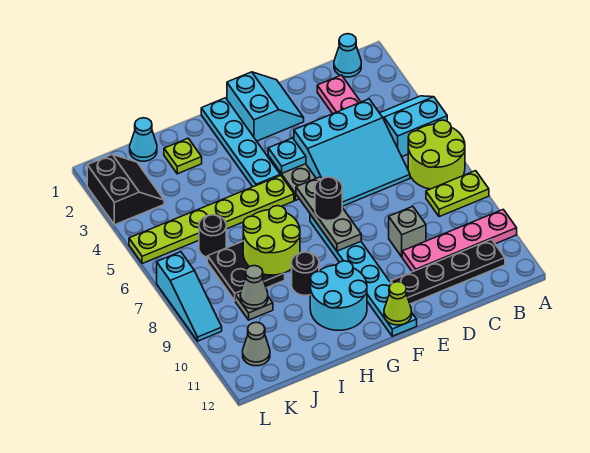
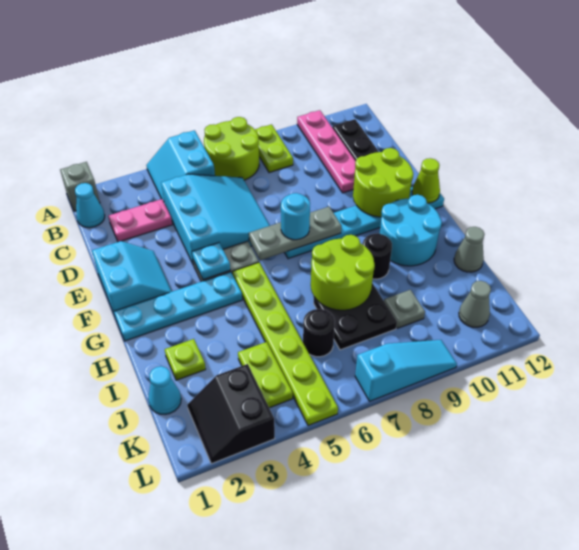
grey 1x1 brick [389,207,426,257] -> grey 1x1 brick moved to [60,162,100,211]
cyan 2x2 slope [227,72,304,141] -> cyan 2x2 slope turned to [92,241,172,313]
none -> lime 2x2 round brick [353,148,413,217]
black 1x1 round brick [315,177,342,221] -> cyan 1x1 round brick [281,193,310,240]
none -> lime 1x2 plate [238,342,293,408]
grey 1x1 cone [240,266,268,309] -> grey 1x1 cone moved to [454,227,485,272]
black 2x2 slope [87,154,164,225] -> black 2x2 slope turned to [187,364,275,464]

